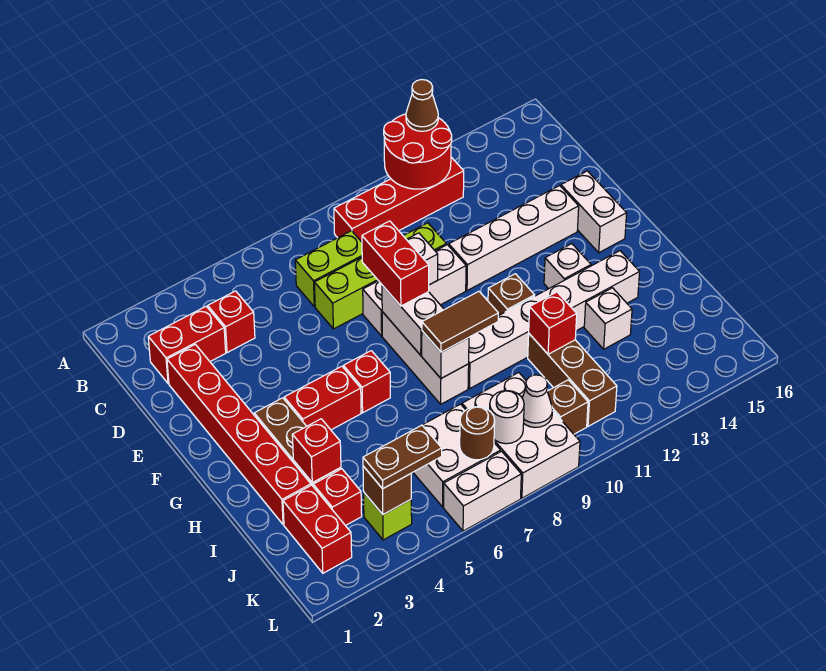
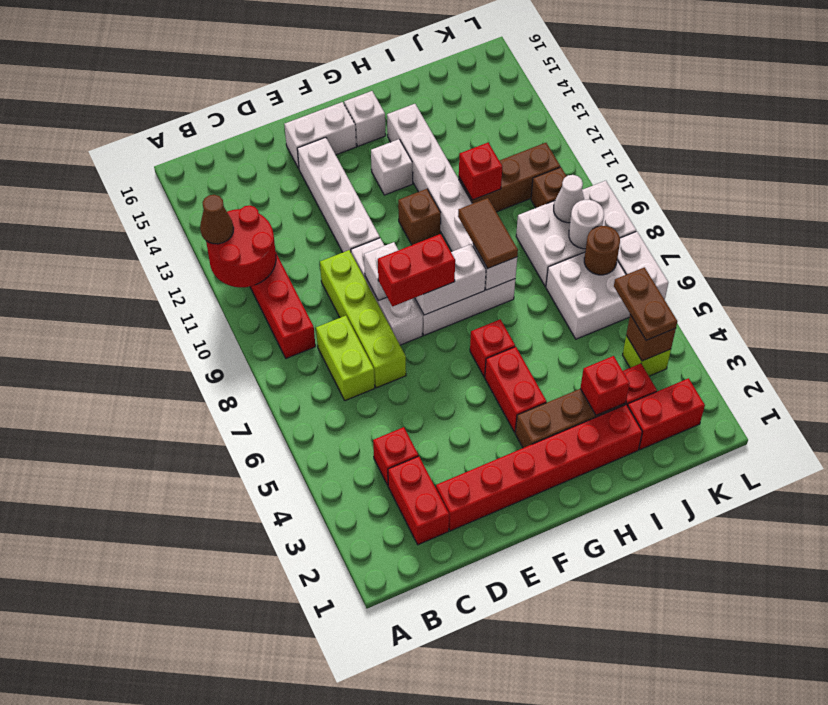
white 1x1 brick [584,288,632,349] -> white 1x1 brick moved to [344,91,386,146]

